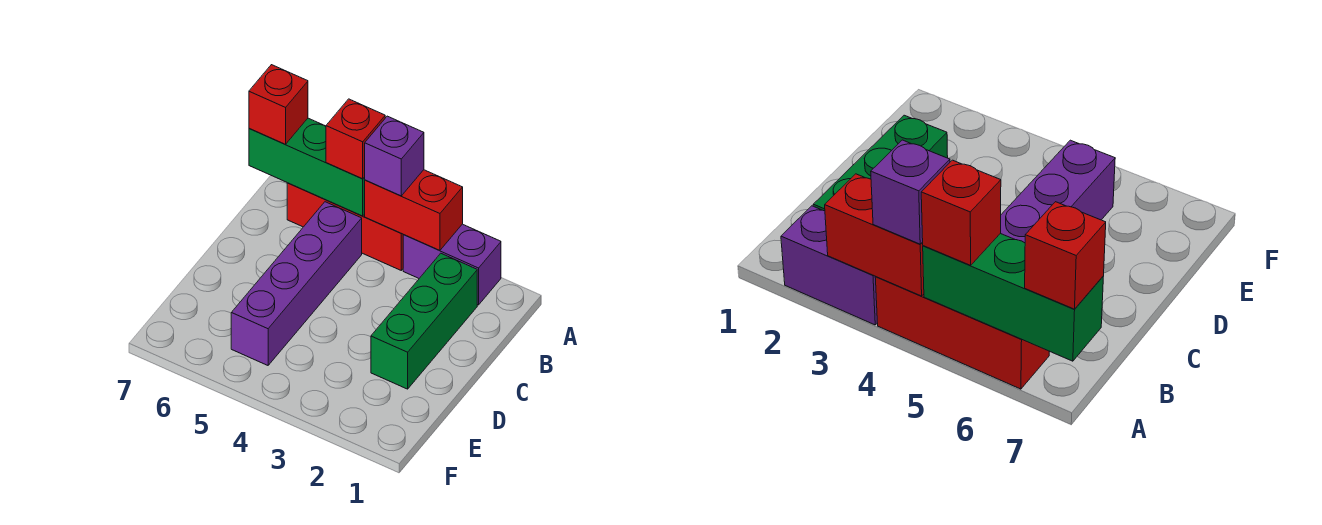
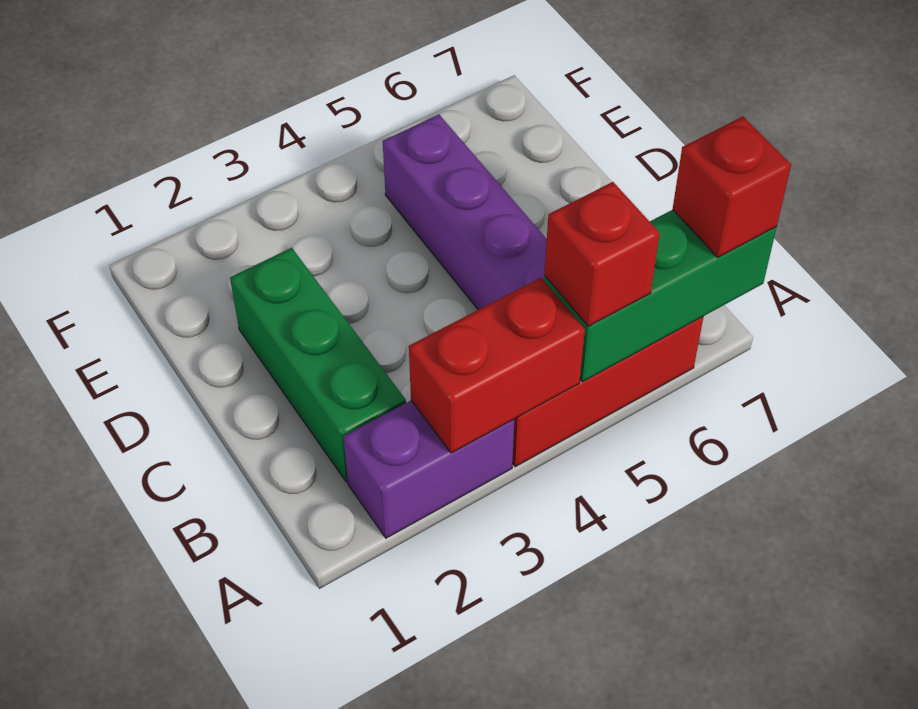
purple 1x1 brick [365,116,424,196] -> none

